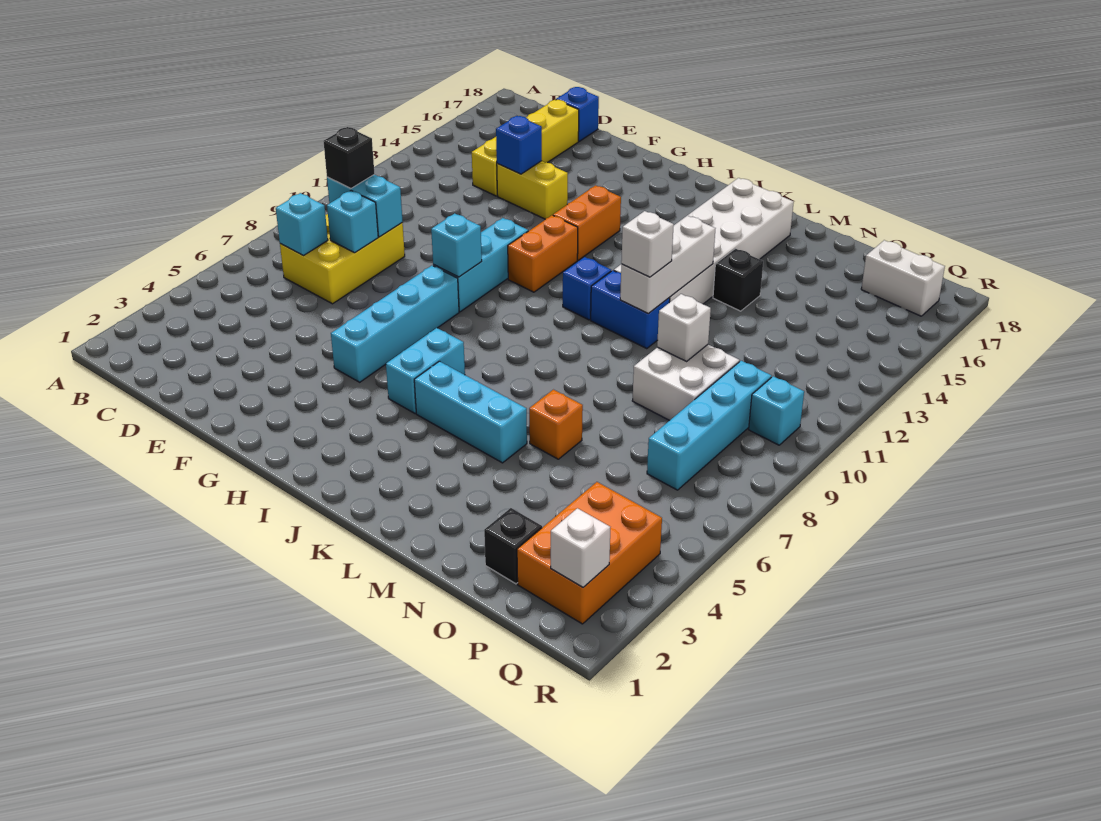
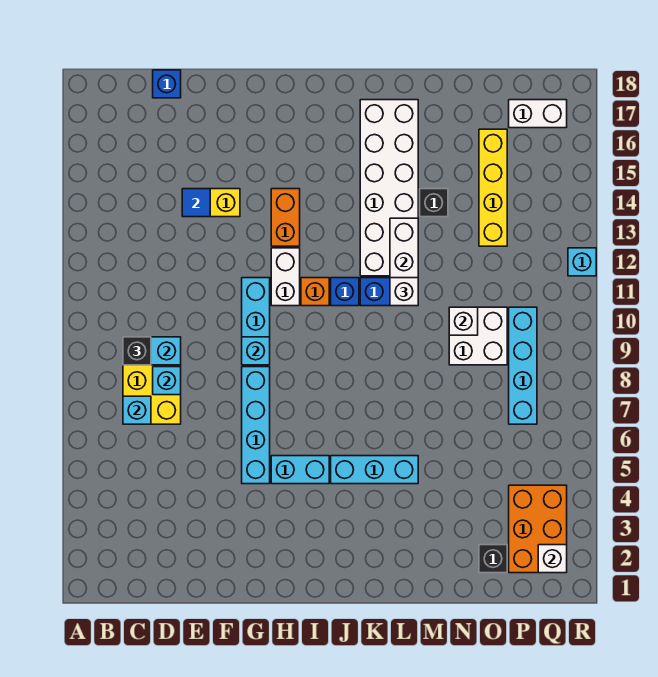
yellow 1x4 brick [472,100,579,196] -> yellow 1x4 brick moved to [479,129,507,246]
blue 1x1 brick [496,116,542,174] -> blue 1x1 tile [182,189,210,217]
orange 1x2 brick [508,215,578,292] -> white 1x2 brick [271,248,300,306]
cyan 1x2 brick [386,328,465,414] -> cyan 1x2 brick turned to [271,456,329,484]
orange 1x1 brick [529,390,583,459] -> orange 1x1 brick moved to [301,278,329,306]
cyan 1x1 brick [749,376,804,445] -> cyan 1x1 brick moved to [568,248,596,276]

